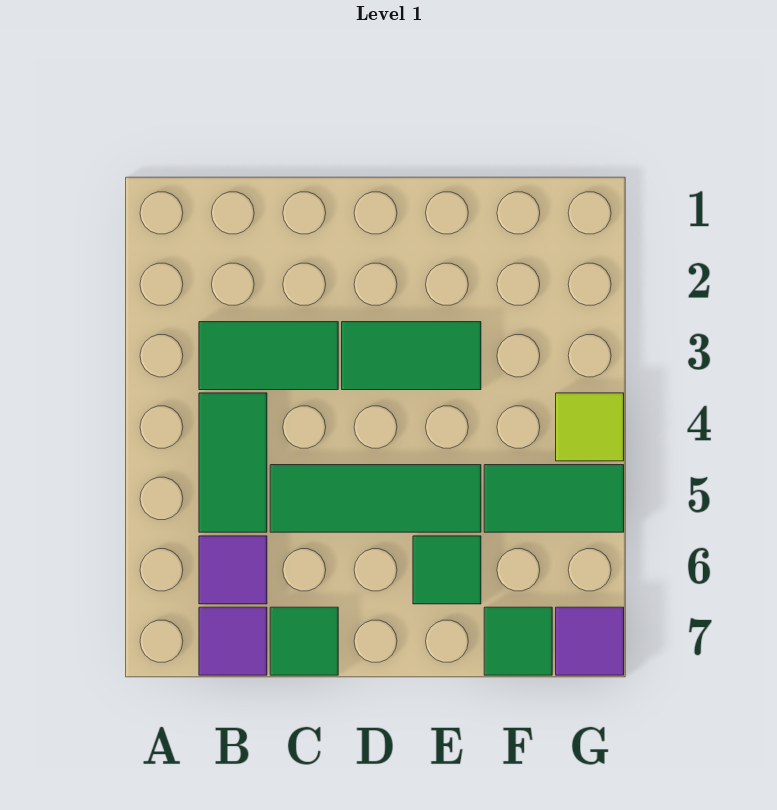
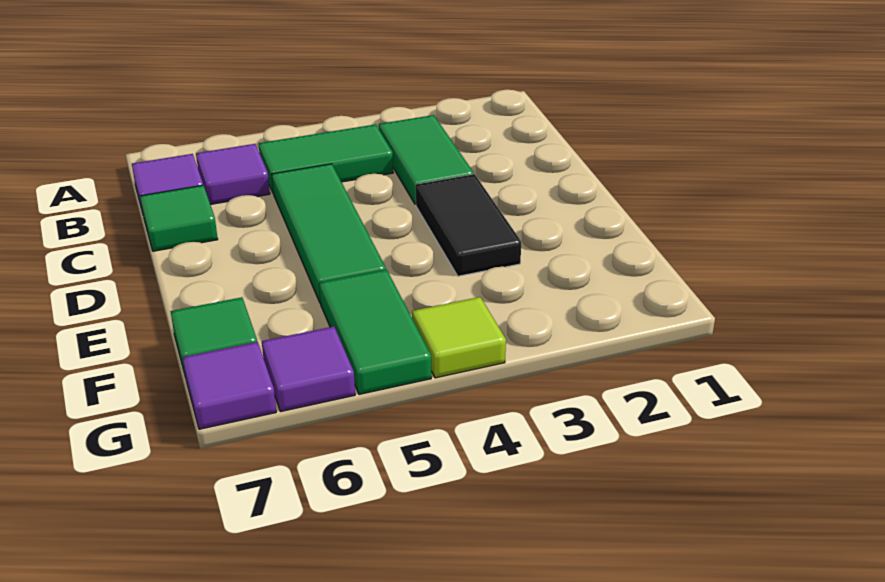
green 1x2 tile [342,322,481,390] -> black 1x2 tile [416,174,521,276]
green 1x1 tile [413,536,481,604] -> none
none -> purple 1x1 tile [262,327,355,412]

